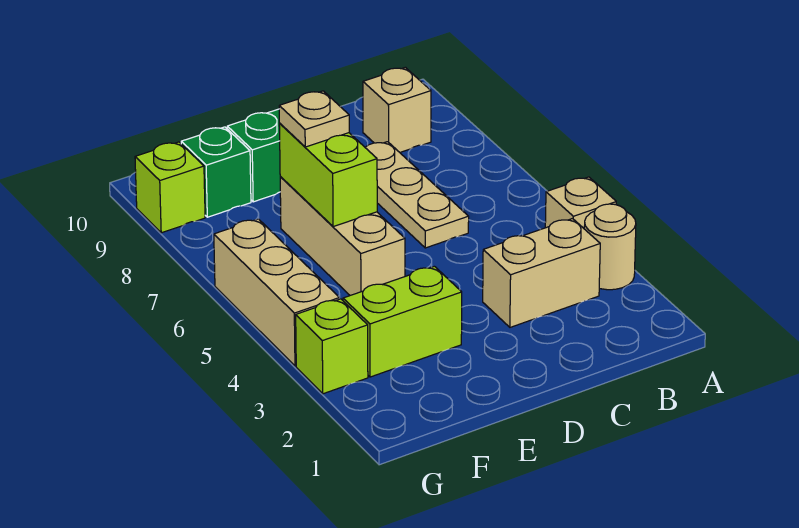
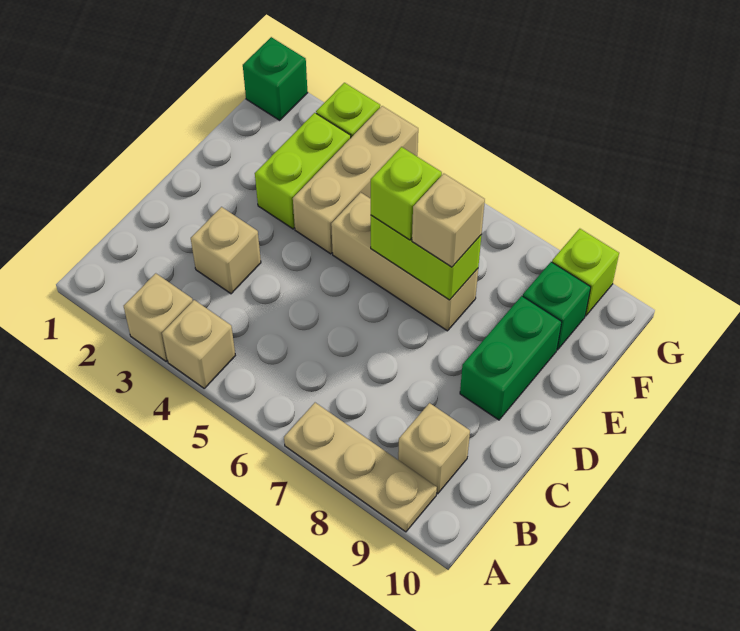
tan 1x1 round brick [584,204,636,290] -> tan 1x1 brick [124,273,193,361]
tan 1x2 brick [483,219,600,327] -> tan 1x1 brick [191,207,261,294]
tan 1x3 plate [365,142,469,248] -> tan 1x3 plate moved to [284,403,437,532]
none -> lime 1x1 brick [371,147,442,240]
tan 1x1 plate [279,91,349,147] -> tan 1x1 brick [412,174,485,267]
none -> green 1x1 brick [243,37,308,120]
tan 1x3 brick [214,219,340,366] -> tan 1x3 brick turned to [293,106,418,254]

